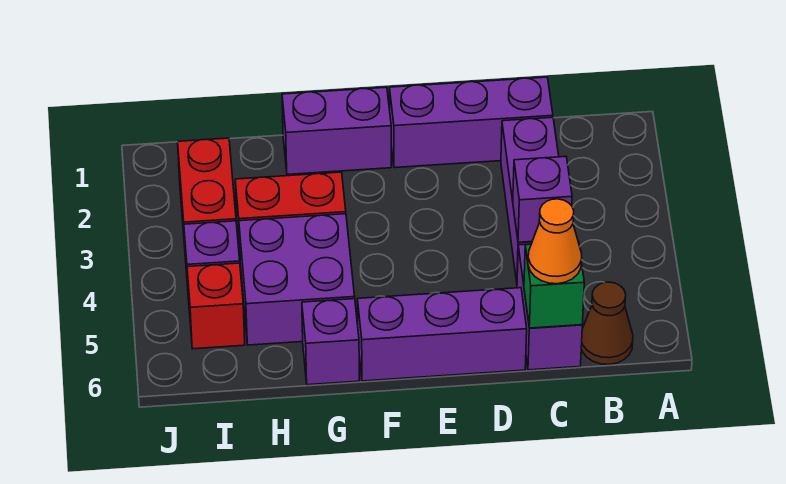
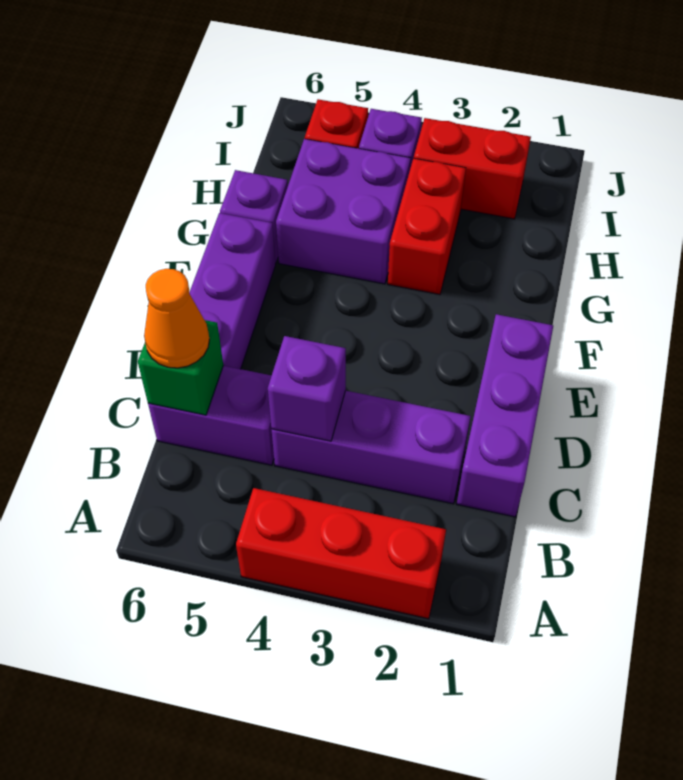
none -> red 1x3 brick [236,488,446,619]
brown 1x1 cone [581,282,633,365] -> none
purple 1x2 brick [282,87,391,174] -> none

